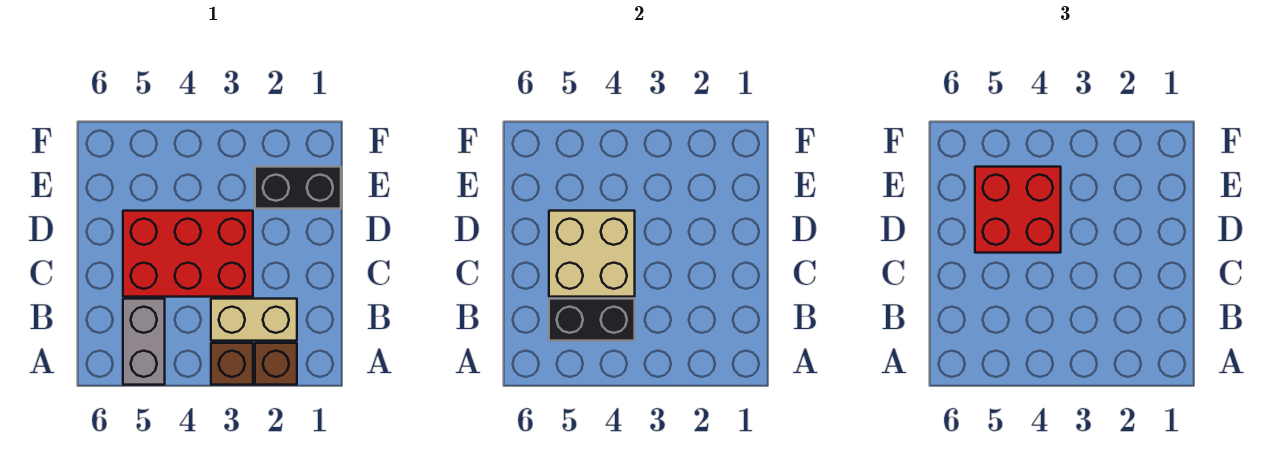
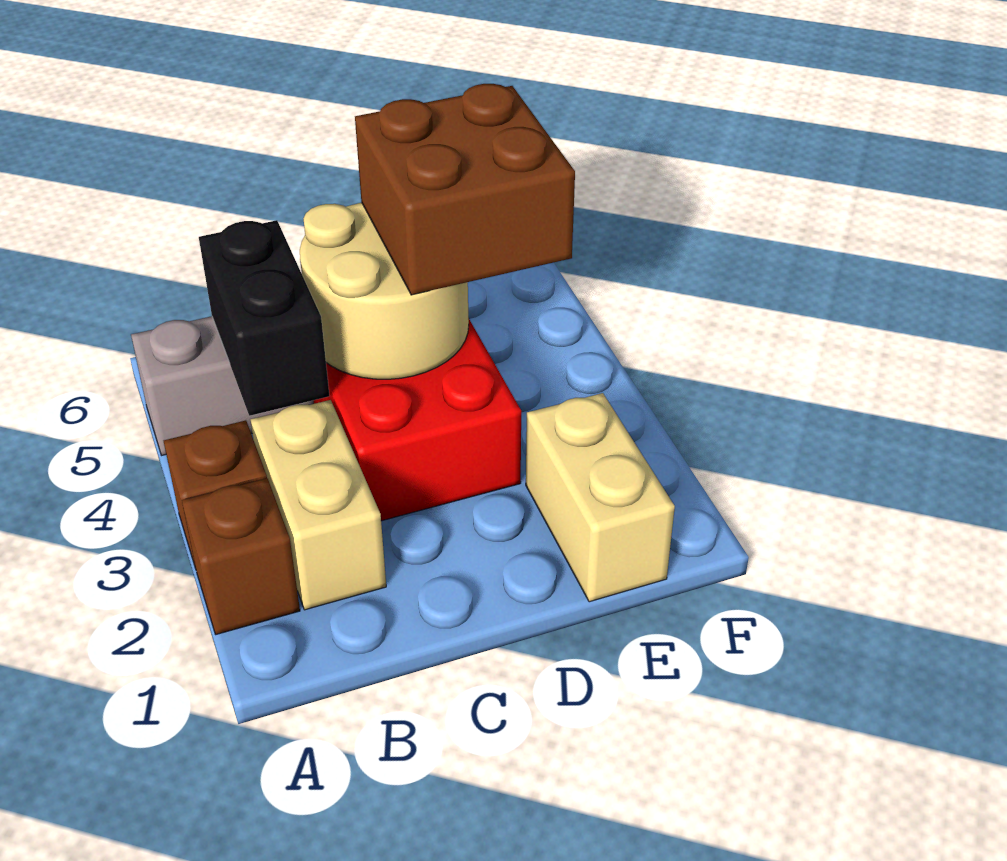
tan 2x2 brick [549,211,635,297] -> tan 2x2 round brick [300,203,469,379]
red 2x2 brick [975,167,1061,253] -> brown 2x2 brick [355,84,575,295]
black 1x2 brick [255,167,341,209] -> tan 1x2 brick [526,393,675,602]

